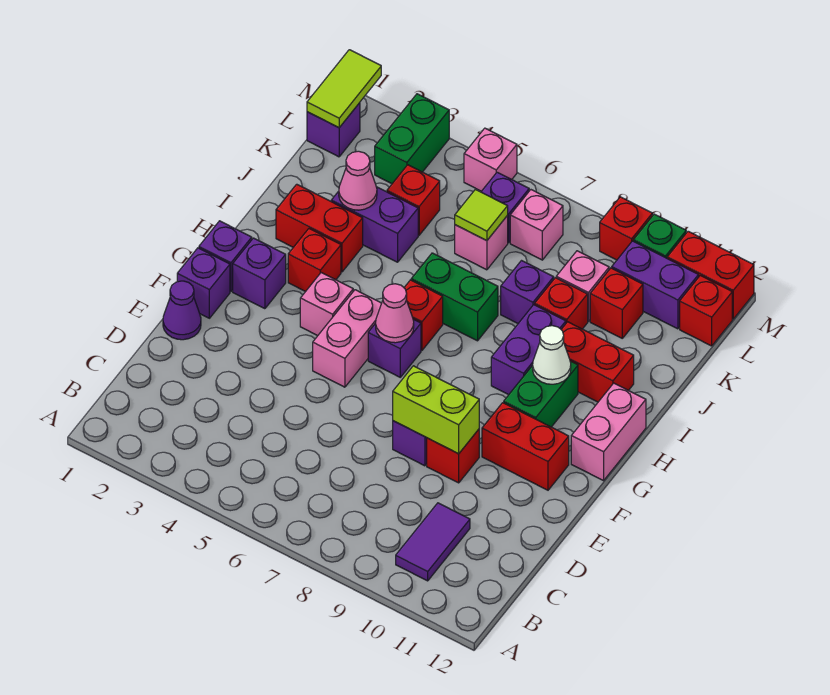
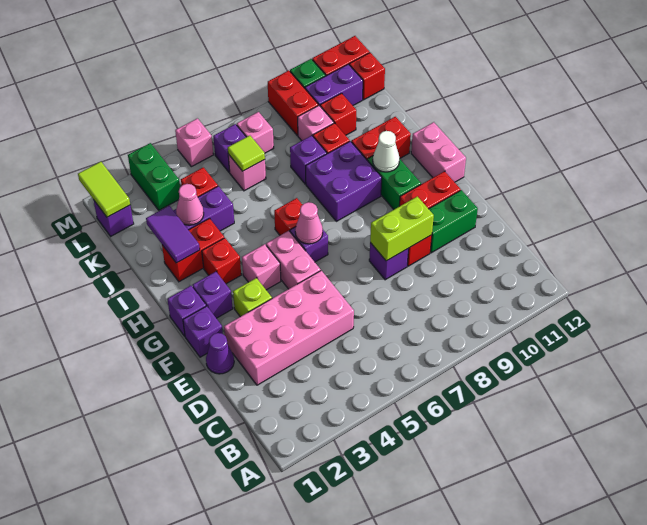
purple 1x2 tile [396,503,470,581] -> purple 1x2 tile moved to [146,206,200,263]
none -> pink 2x4 brick [224,271,354,385]
none -> lime 1x1 brick [233,278,272,317]
purple 1x2 brick [491,305,566,395] -> purple 2x2 brick [306,141,382,221]
green 1x2 brick [411,253,498,341] -> green 1x2 brick moved to [429,190,478,253]
red 1x1 brick [600,197,652,260] -> red 1x2 brick [268,71,318,136]

